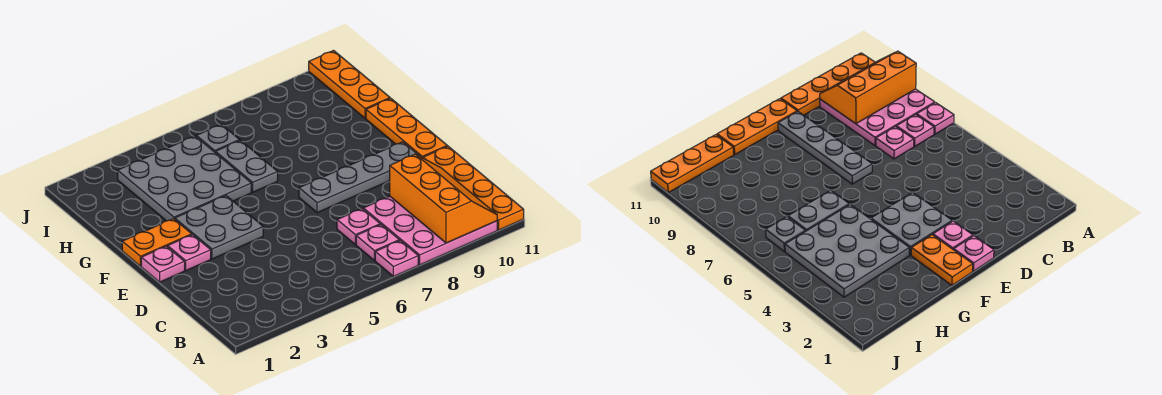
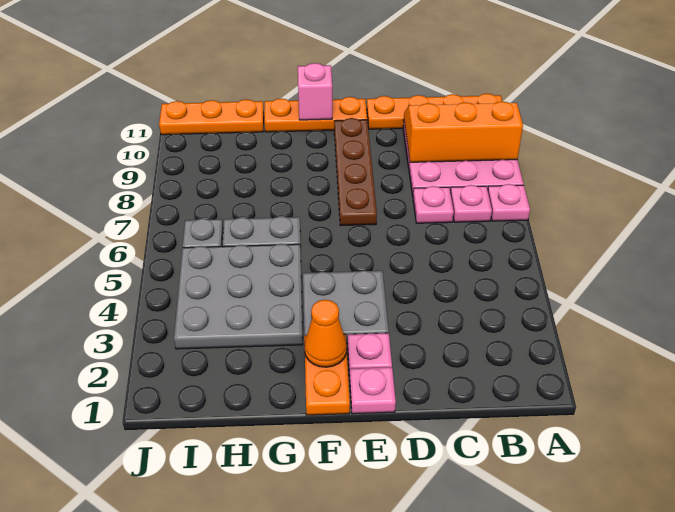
grey 1x4 plate [299,142,419,213] -> brown 1x4 plate [334,118,377,226]
none -> orange 1x1 cone [305,300,347,367]
none -> pink 1x1 brick [298,63,332,120]

